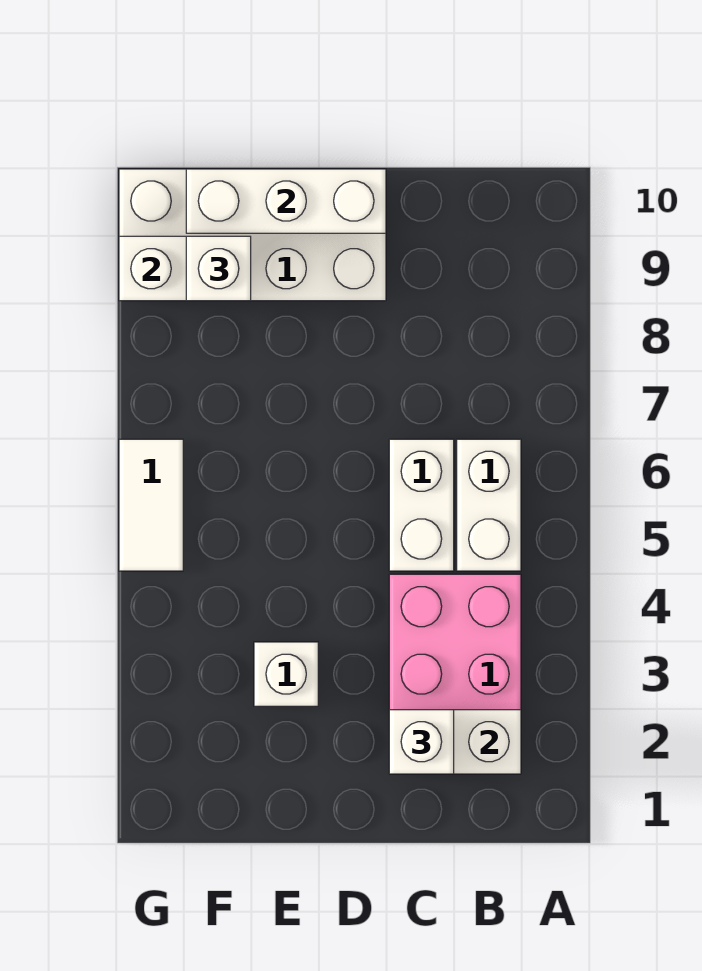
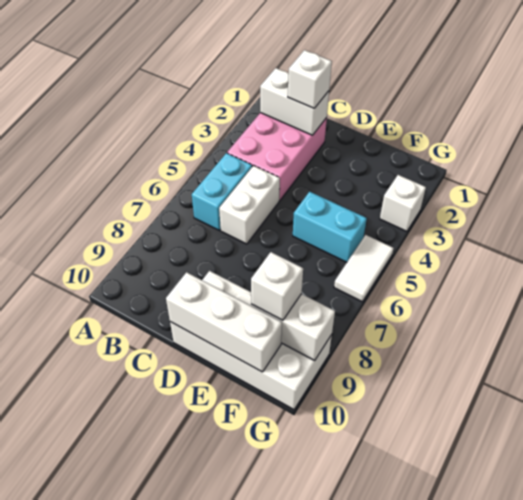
white 1x2 brick [457,439,521,571] -> cyan 1x2 brick [192,153,252,230]
white 1x1 brick [254,642,318,706] -> white 1x1 brick moved to [380,175,426,231]
none -> cyan 1x2 brick [293,192,367,262]

